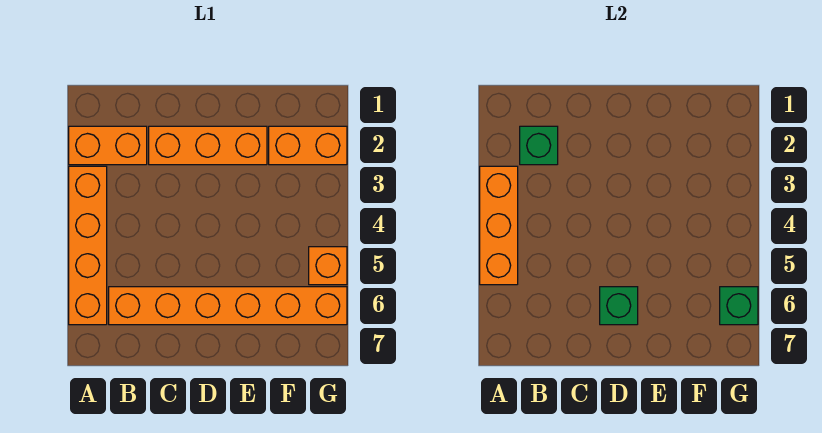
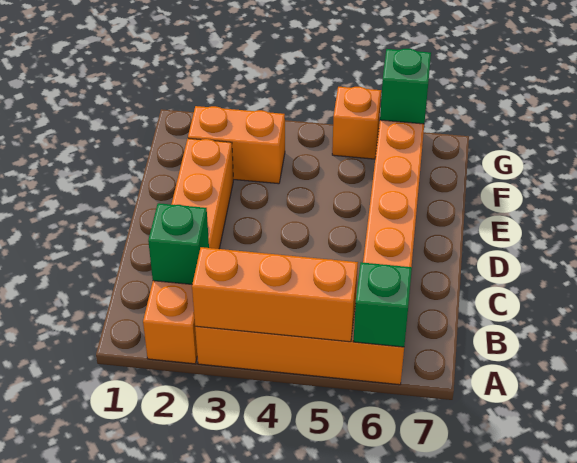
green 1x1 brick [600,287,638,325] -> green 1x1 brick moved to [353,262,412,347]
orange 1x2 brick [269,126,347,165] -> orange 1x2 brick turned to [188,106,285,184]

